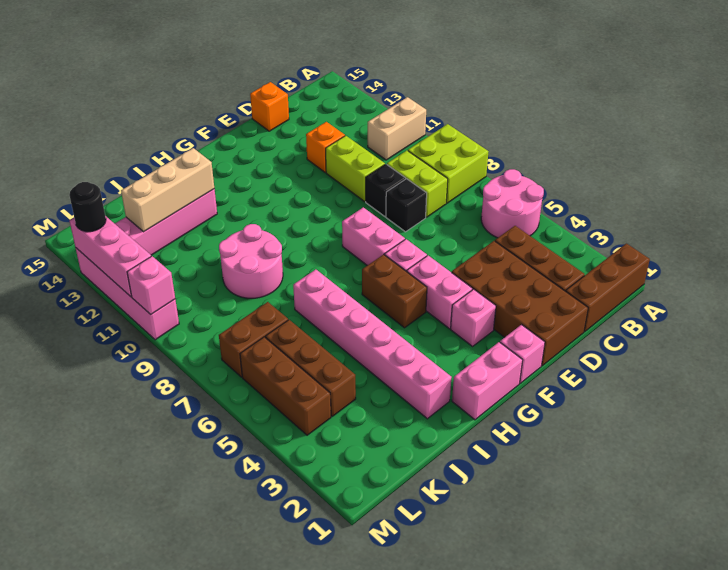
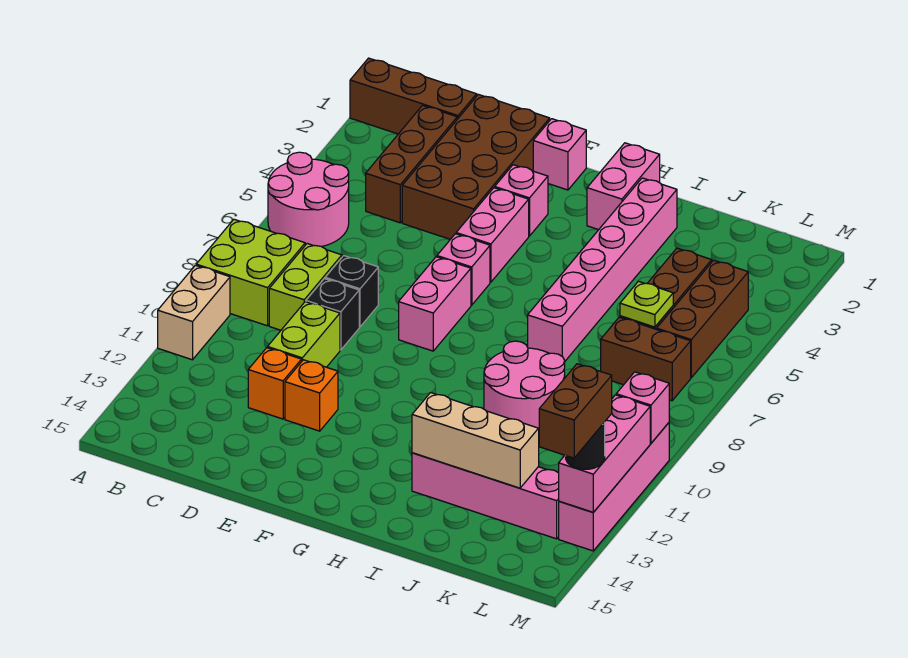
tan 1x2 brick [368,97,426,160] -> tan 1x2 brick turned to [158,265,230,360]
orange 1x1 brick [250,82,289,131] -> orange 1x1 brick moved to [285,360,338,431]
pink 1x2 brick [452,342,523,420] -> pink 1x2 brick turned to [587,143,660,230]
brown 1x2 brick [362,254,427,328] -> brown 1x2 brick moved to [539,364,612,458]
none -> lime 1x1 plate [620,281,673,327]

